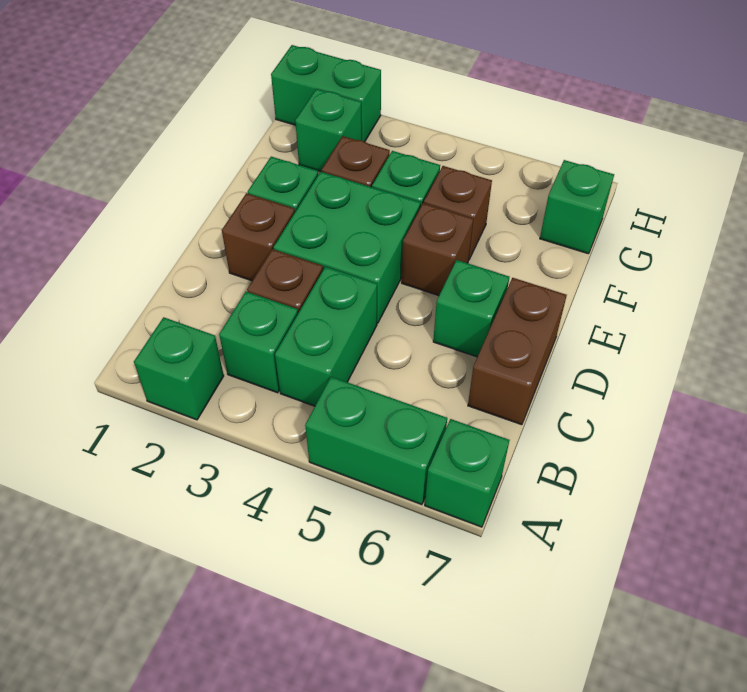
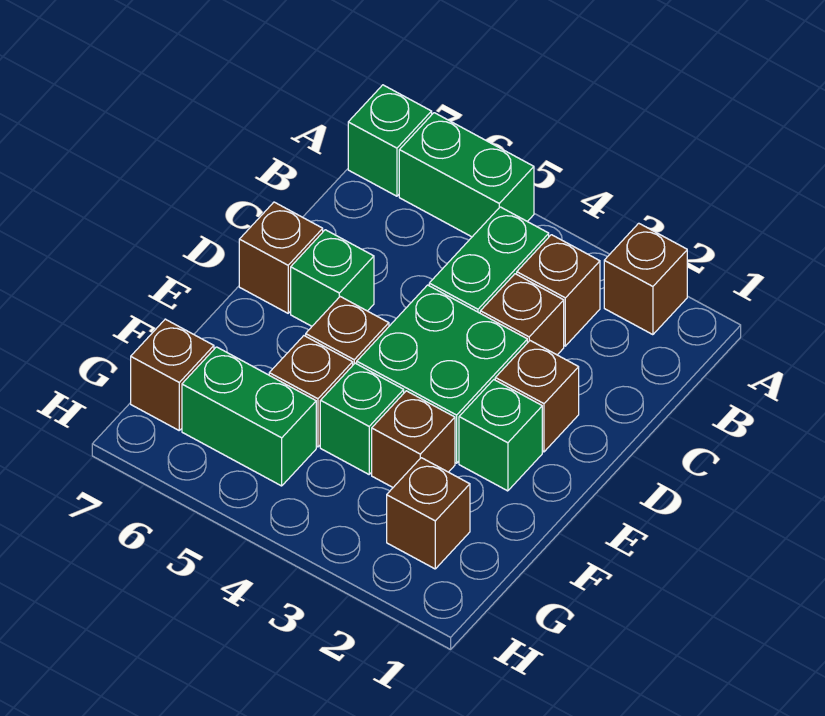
green 1x1 brick [134,317,224,420] -> brown 1x1 brick [604,223,687,335]
green 1x1 brick [219,292,298,393] -> brown 1x1 brick [517,235,600,346]
brown 1x2 brick [468,278,567,425] -> brown 1x1 brick [239,202,323,313]
green 1x1 brick [295,89,362,172] -> brown 1x1 brick [387,458,470,569]
green 1x1 brick [540,160,614,254] -> brown 1x1 brick [131,319,214,430]
green 1x2 brick [271,45,381,142] -> green 1x2 brick moved to [182,347,316,486]

